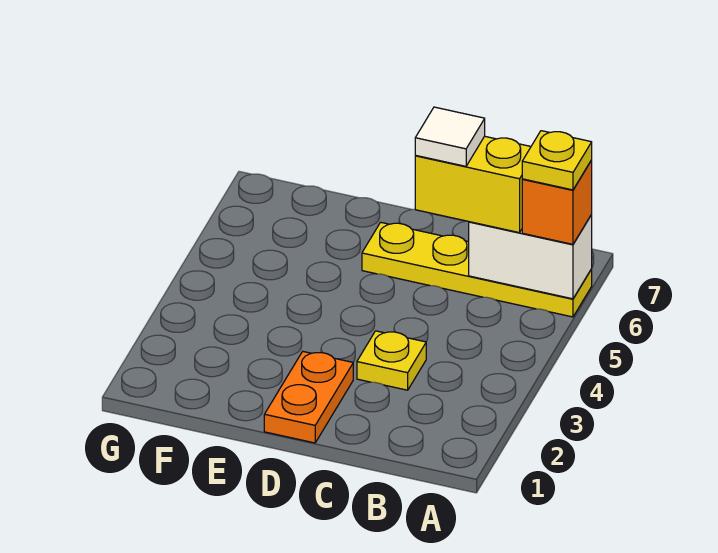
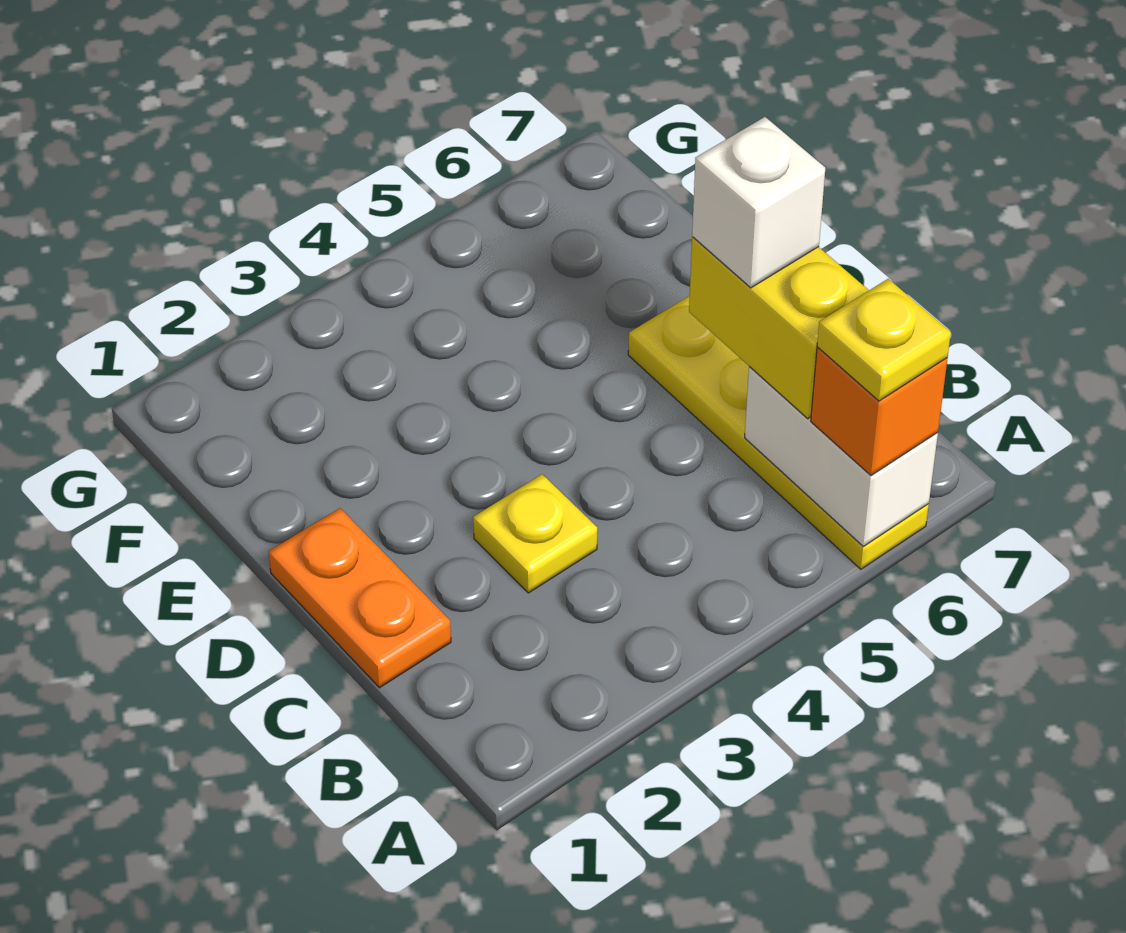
white 1x1 tile [415,107,485,166] -> white 1x1 brick [692,117,825,288]
orange 1x2 plate [264,352,353,443] -> orange 1x2 plate turned to [269,508,451,688]

